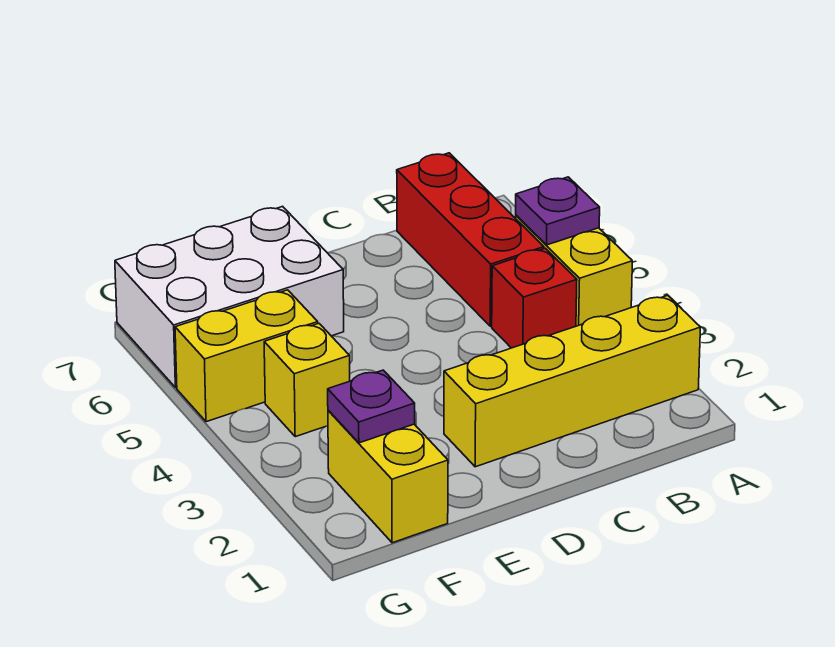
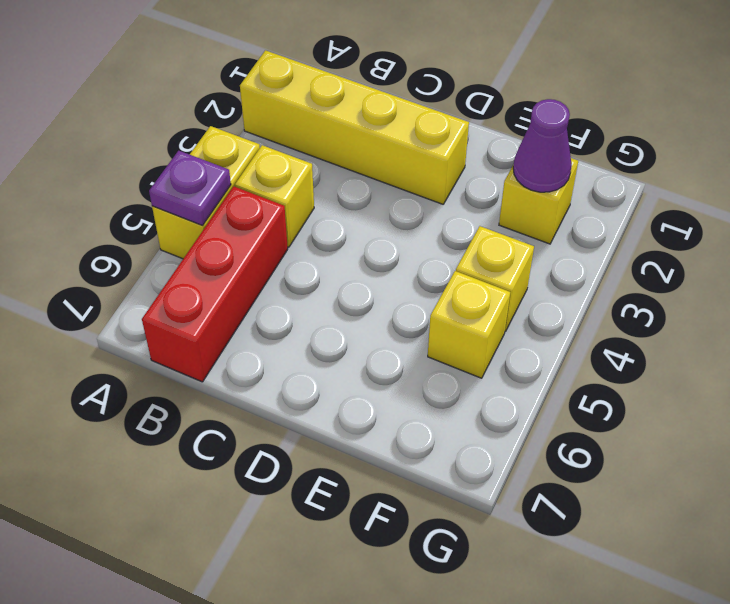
red 1x1 brick [492,248,577,348] -> yellow 1x1 brick [235,145,314,247]
white 2x3 brick [115,206,344,388] -> none
yellow 1x2 brick [328,410,448,543] -> yellow 1x1 brick [499,158,578,244]
purple 1x1 plate [328,370,415,443] -> purple 1x1 cone [513,99,572,192]
yellow 1x2 brick [175,290,318,422] -> yellow 1x1 brick [428,271,510,378]

